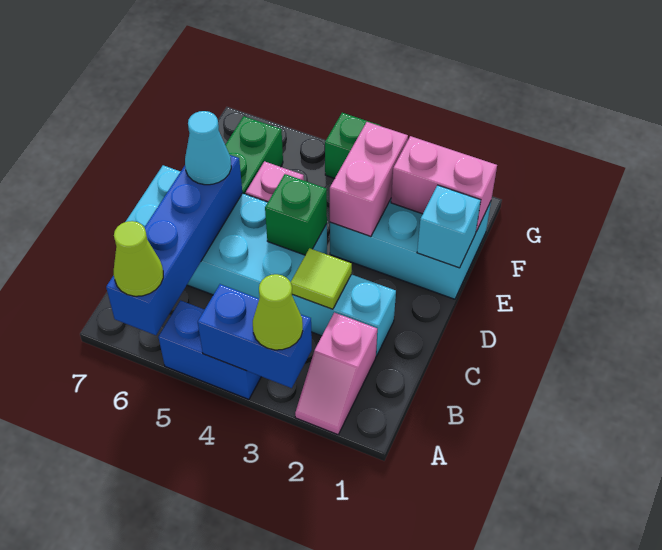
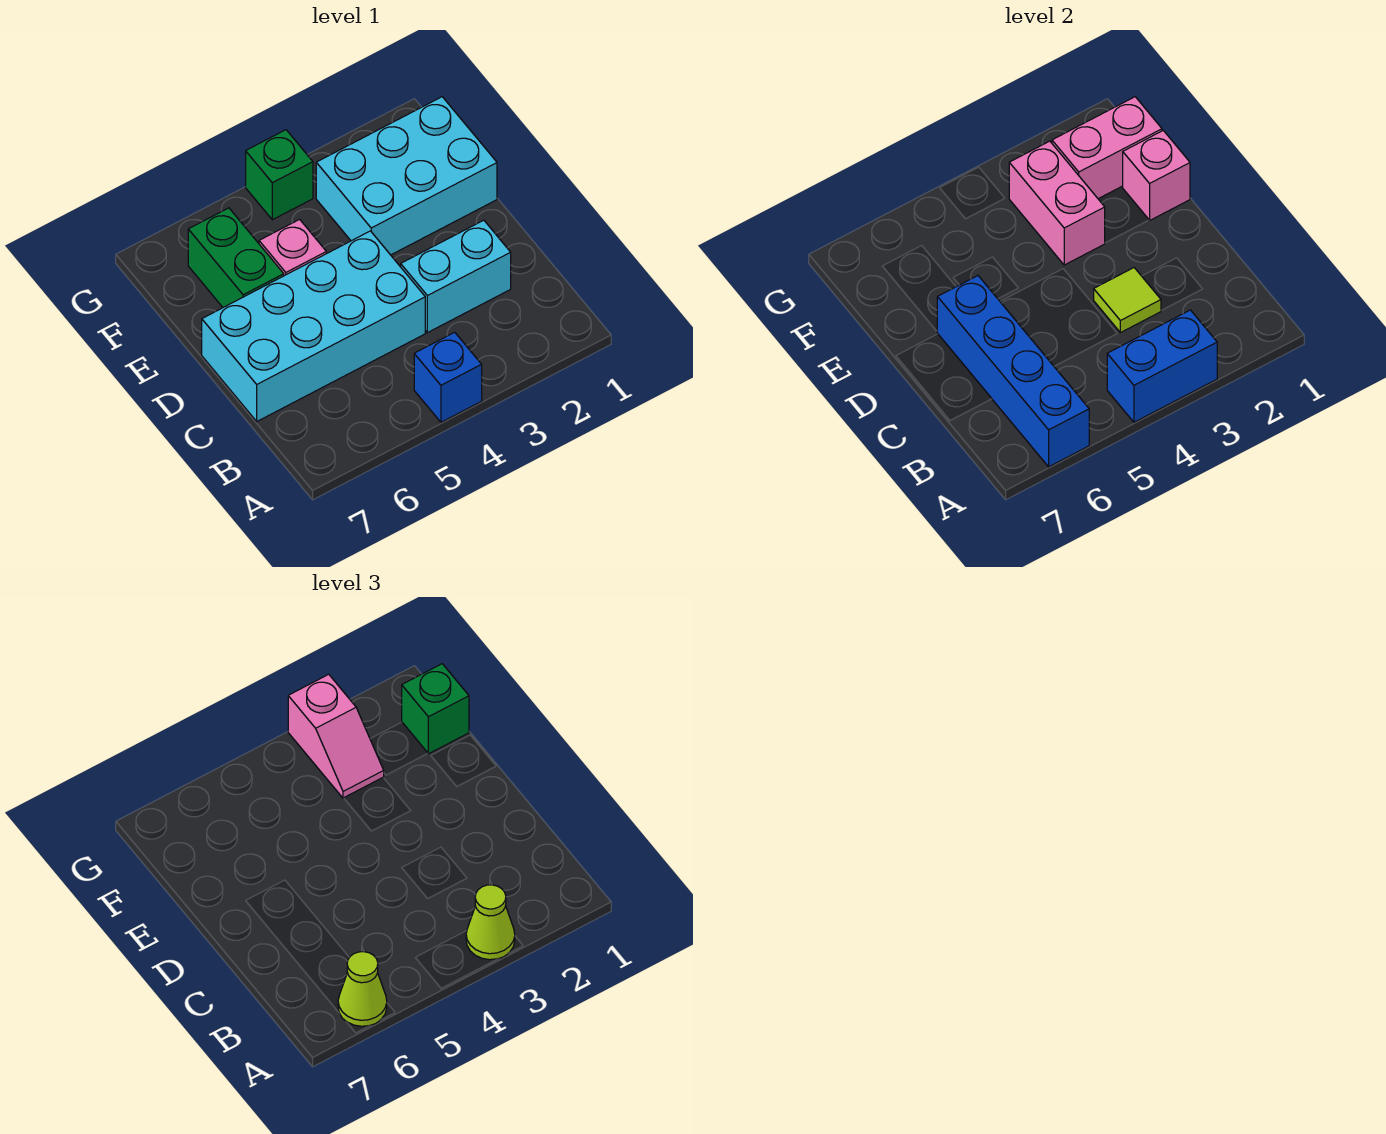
pink 1x2 slope [295,312,377,435] -> pink 1x2 slope moved to [288,674,384,798]
blue 1x2 brick [158,300,261,399] -> blue 1x1 brick [414,332,482,422]
green 1x1 brick [265,174,327,255] -> green 1x1 brick moved to [402,664,469,754]
cyan 1x1 cone [185,111,231,185] -> none
cyan 1x1 brick [417,185,481,268] -> pink 1x1 brick [1123,131,1190,220]

